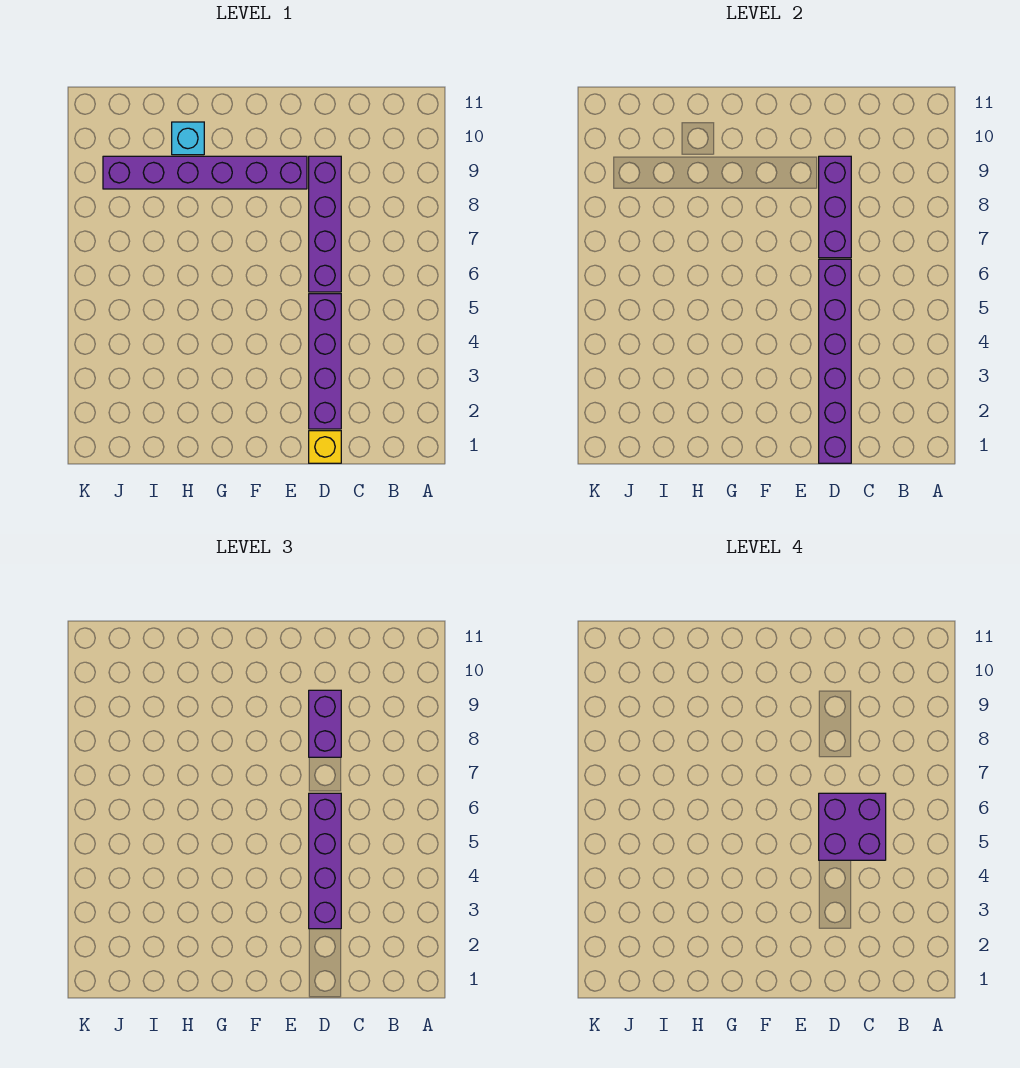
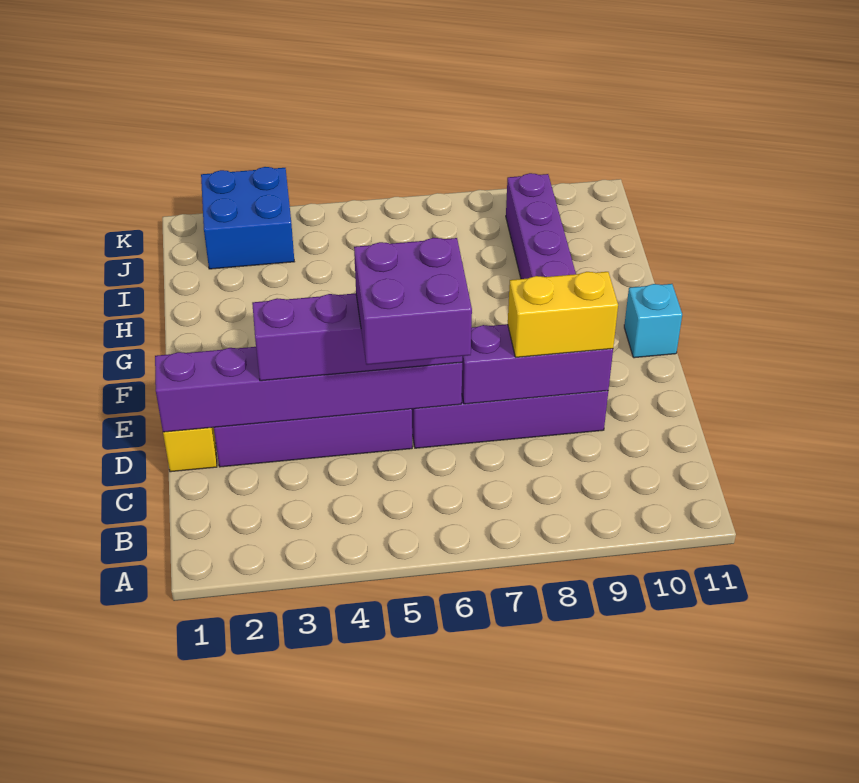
purple 1x2 brick [309,690,341,757] -> yellow 1x2 brick [508,272,618,357]
cyan 1x1 brick [172,122,204,155] -> cyan 1x1 brick moved to [624,284,682,358]
none -> blue 2x2 brick [201,167,294,269]

